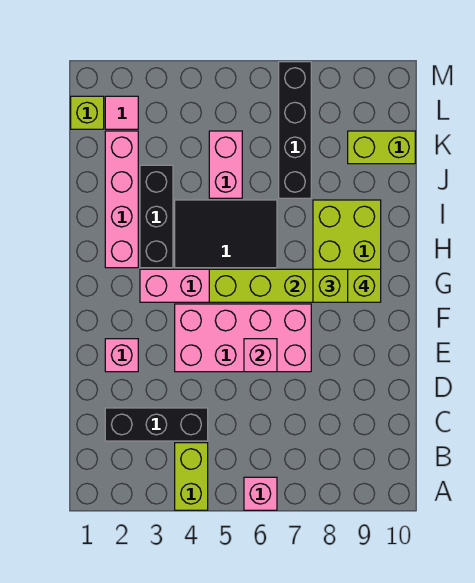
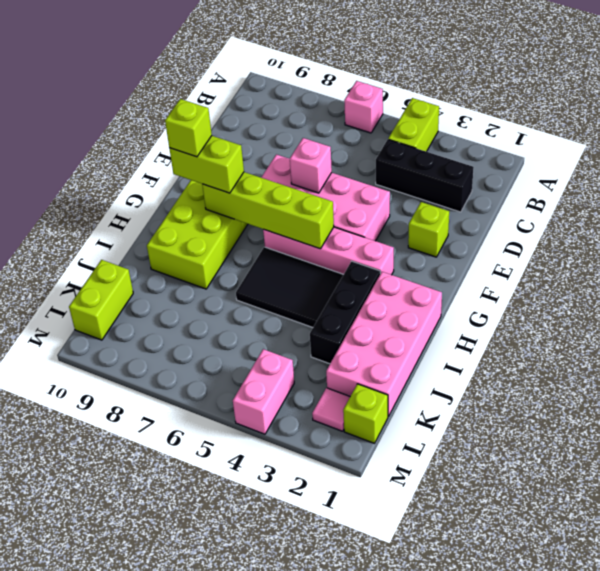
pink 1x1 brick [105,339,138,372] -> lime 1x1 brick [408,202,449,257]
pink 1x4 brick [105,131,138,268] -> pink 2x4 brick [326,272,442,417]
pink 1x2 brick [209,131,242,198] -> pink 1x2 brick moved to [233,349,294,434]
black 1x4 brick [279,62,311,198] -> none
lime 1x2 brick [348,131,415,164] -> lime 1x2 brick turned to [69,260,133,340]

